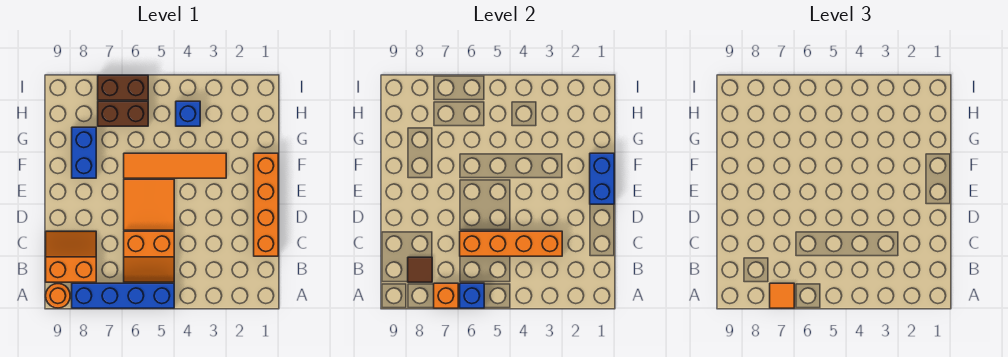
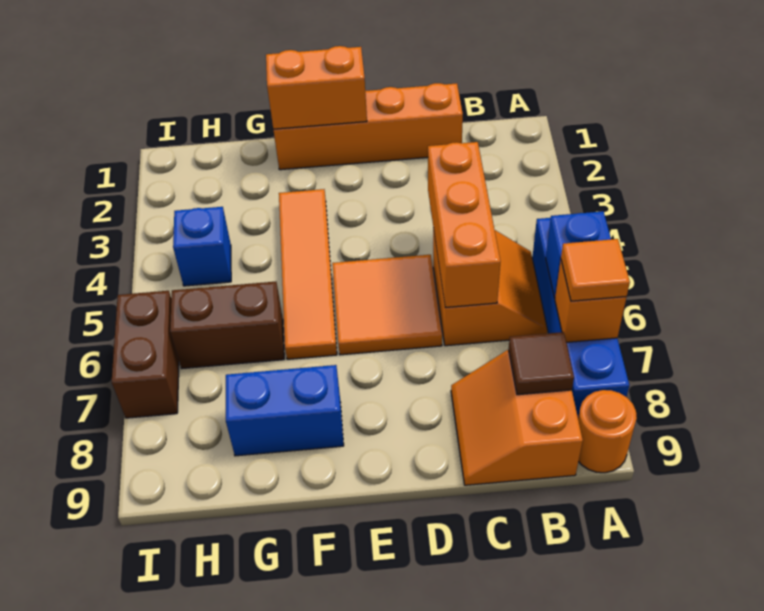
orange 1x4 brick [460,231,562,256] -> orange 1x3 brick [428,142,500,307]
blue 1x2 brick [590,153,614,204] -> orange 1x2 brick [266,46,367,129]
brown 1x2 brick [98,101,148,126] -> brown 1x2 brick turned to [170,282,284,369]

